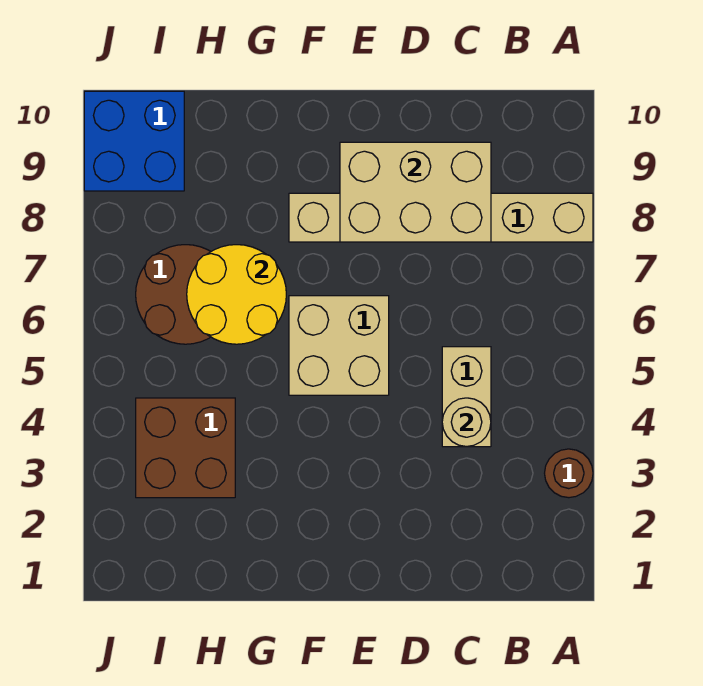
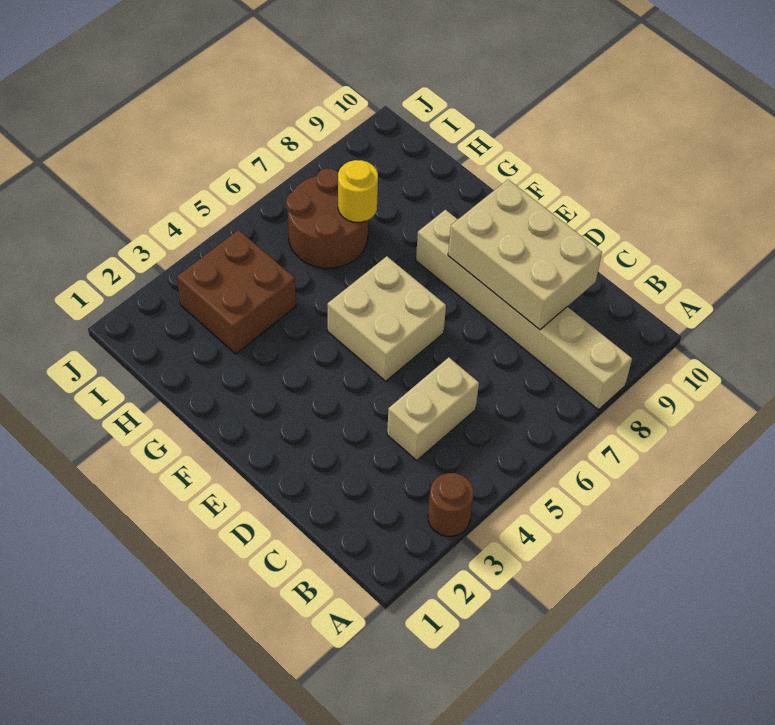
tan 1x1 round brick [442,398,491,446] -> none
yellow 2x2 round brick [187,245,286,344] -> yellow 1x1 round brick [338,160,378,222]
blue 2x2 brick [84,91,184,191] -> none

